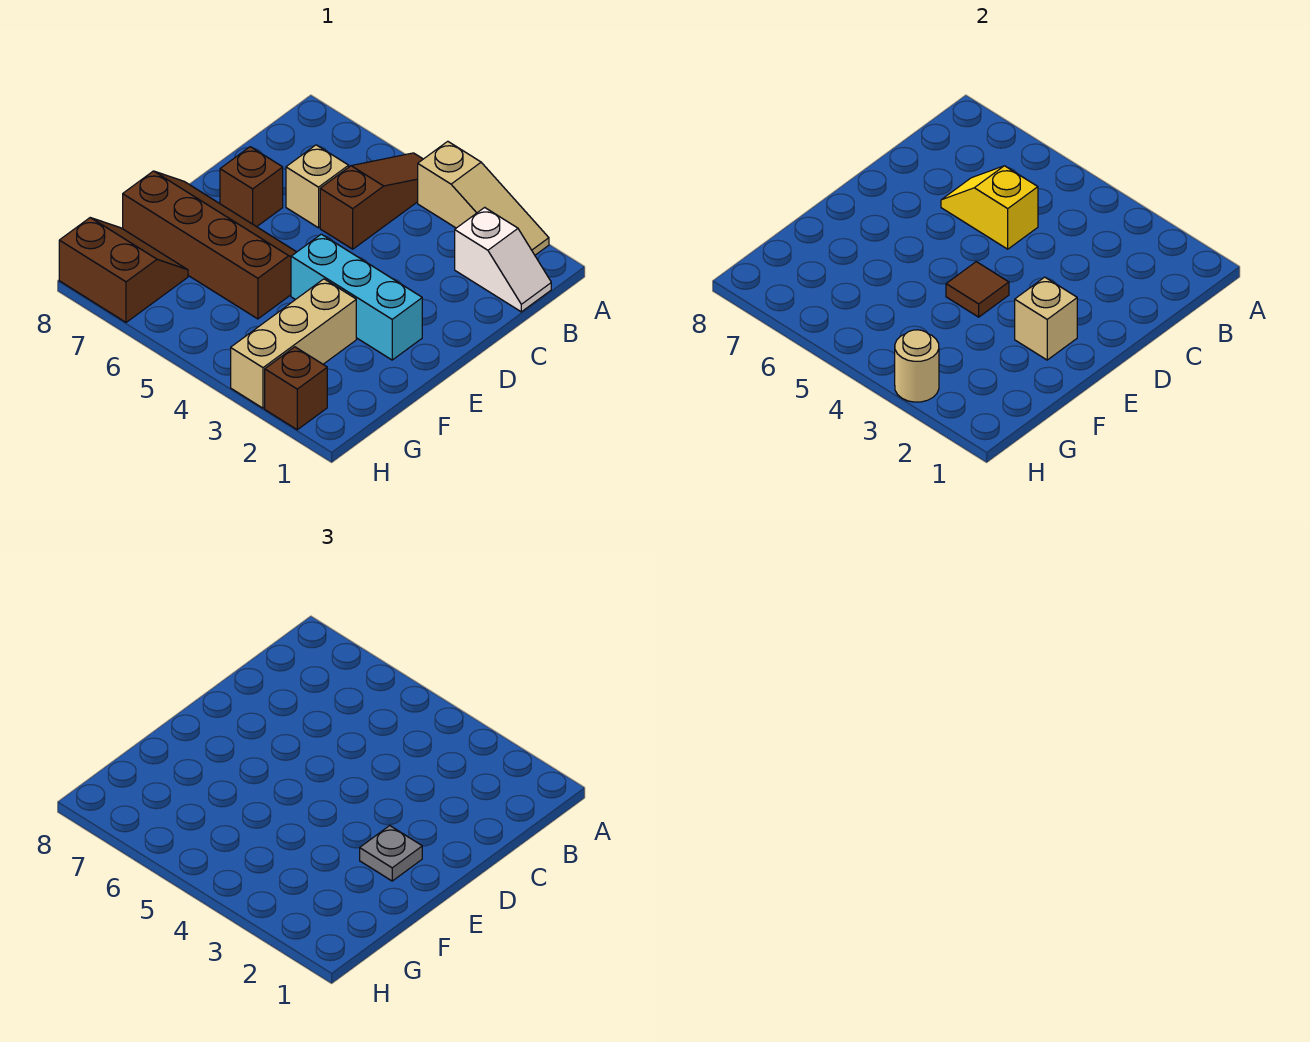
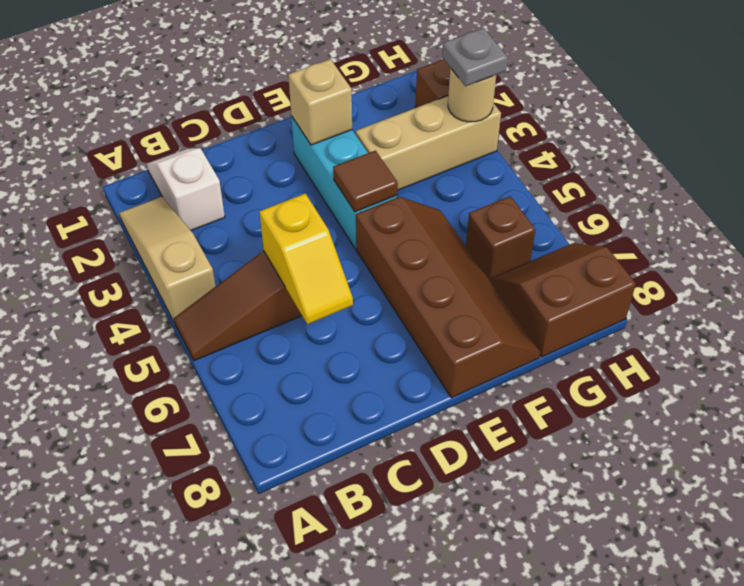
tan 1x1 brick [286,145,349,228] -> none
brown 1x1 brick [220,147,283,227] -> brown 1x1 brick moved to [466,196,535,281]
grey 1x1 plate [360,826,422,881] -> grey 1x1 plate moved to [442,28,508,86]
brown 2x4 slope [123,171,296,319] -> brown 2x4 slope turned to [356,197,540,398]
brown 2x2 slope [59,218,188,322] -> brown 2x2 slope turned to [491,243,636,357]

